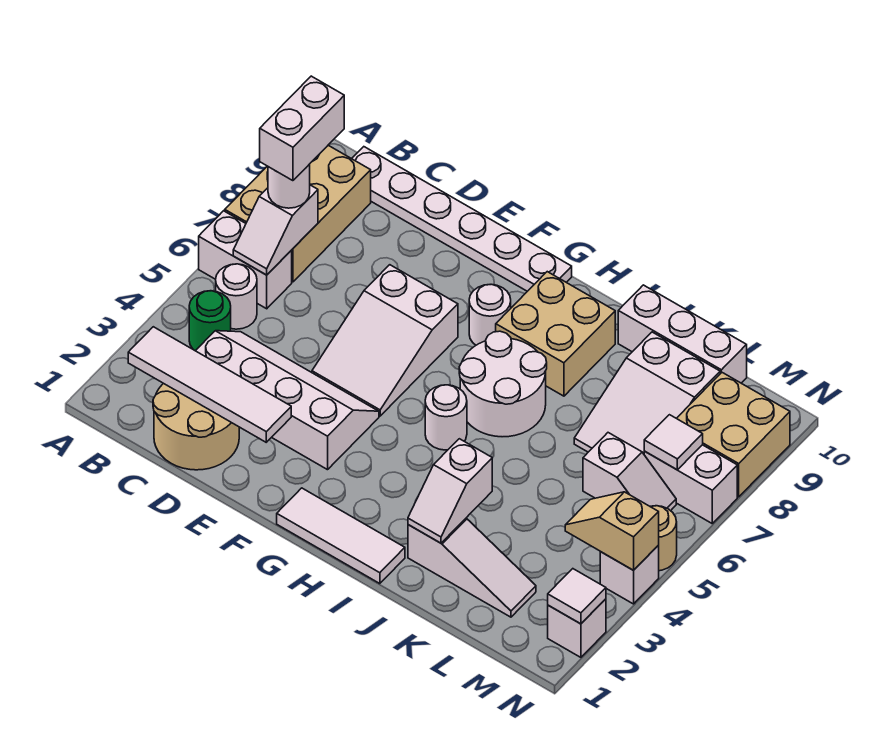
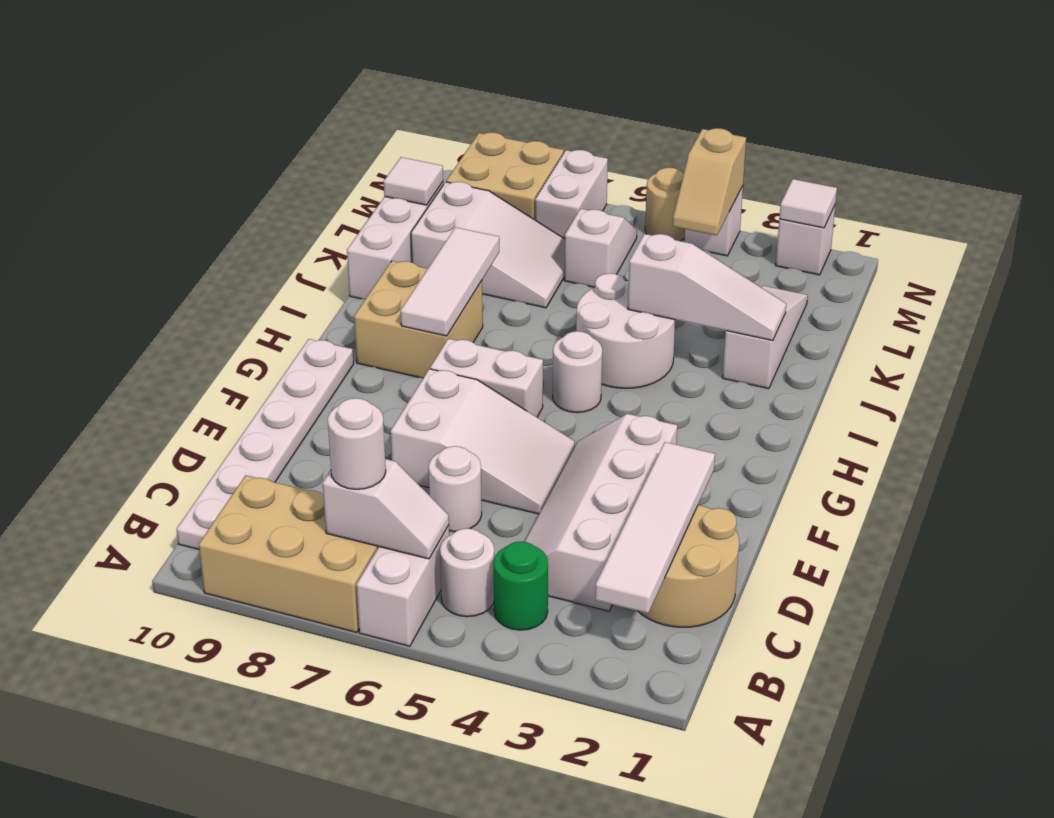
white 1x2 brick [260,76,344,181] -> white 1x2 brick moved to [430,339,543,417]
white 1x3 tile [277,488,405,584] -> white 1x3 tile moved to [401,227,499,336]
white 1x1 round brick [469,284,511,345] -> white 1x1 round brick moved to [429,446,482,532]
white 2x2 round brick [459,331,547,437] -> white 2x2 round brick moved to [576,273,675,388]
white 1x2 slope [408,439,492,543] -> white 1x3 slope [628,234,786,341]
white 1x1 tile [644,415,703,470] -> white 1x1 tile moved to [384,157,443,205]

